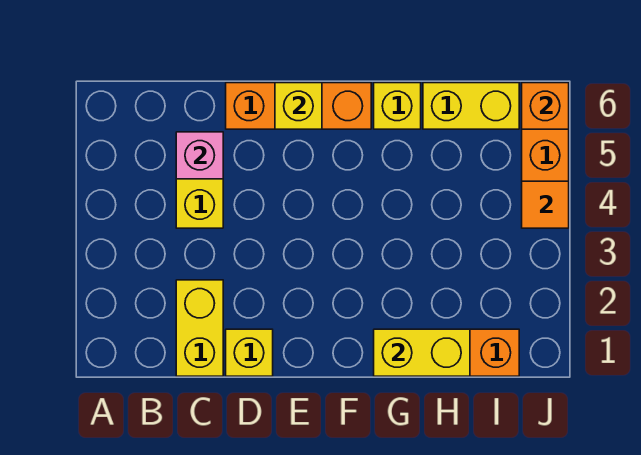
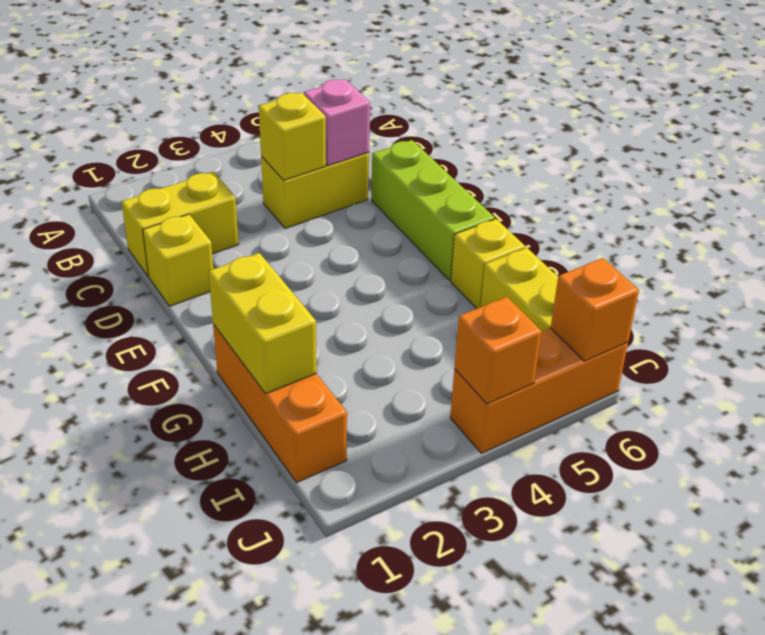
orange 1x3 brick [226,83,371,129] -> lime 1x3 brick [371,140,495,280]
yellow 1x1 brick [275,83,322,129] -> yellow 1x1 brick moved to [259,93,326,180]
orange 1x1 tile [522,181,569,228] -> orange 1x1 brick [454,297,542,404]

